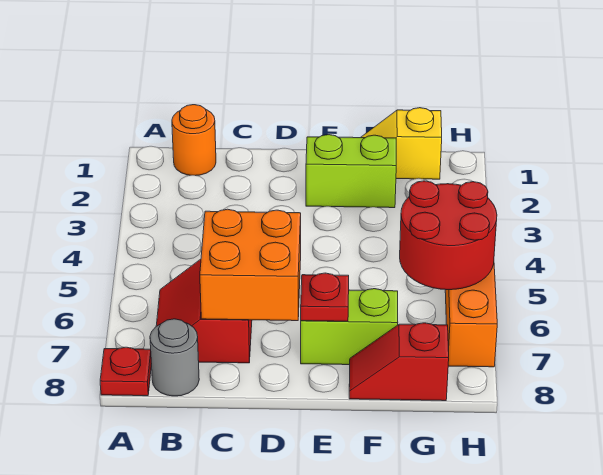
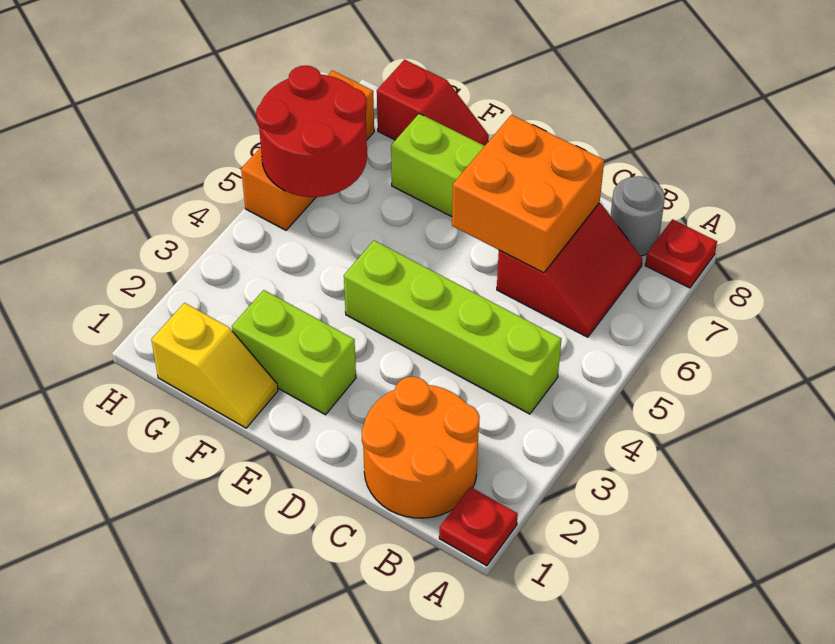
orange 1x1 round brick [172,105,216,176] -> orange 2x2 round brick [362,377,480,518]
none -> lime 1x4 brick [344,241,561,414]
red 1x1 plate [301,273,349,321] -> red 1x1 plate moved to [439,487,518,566]

